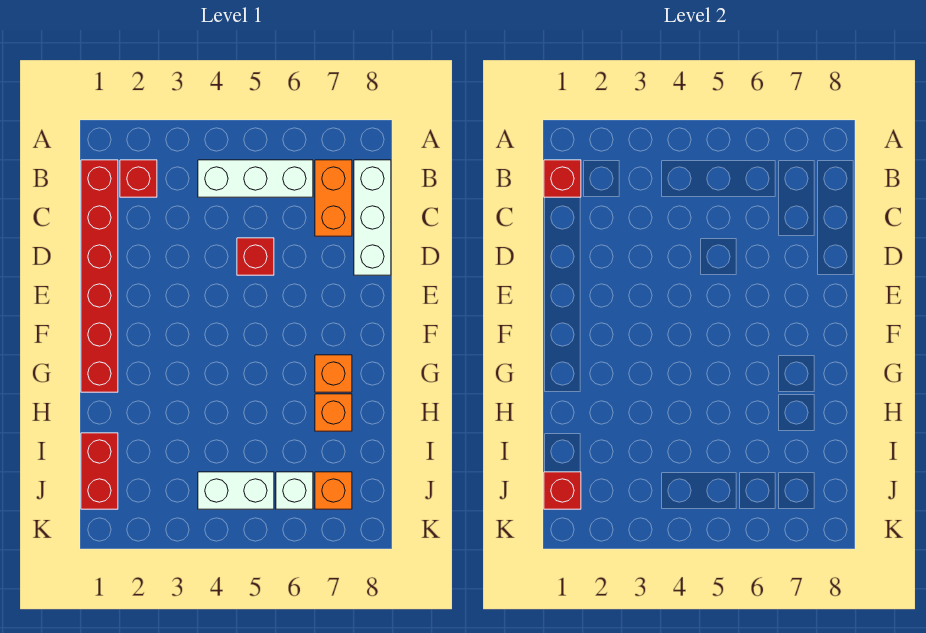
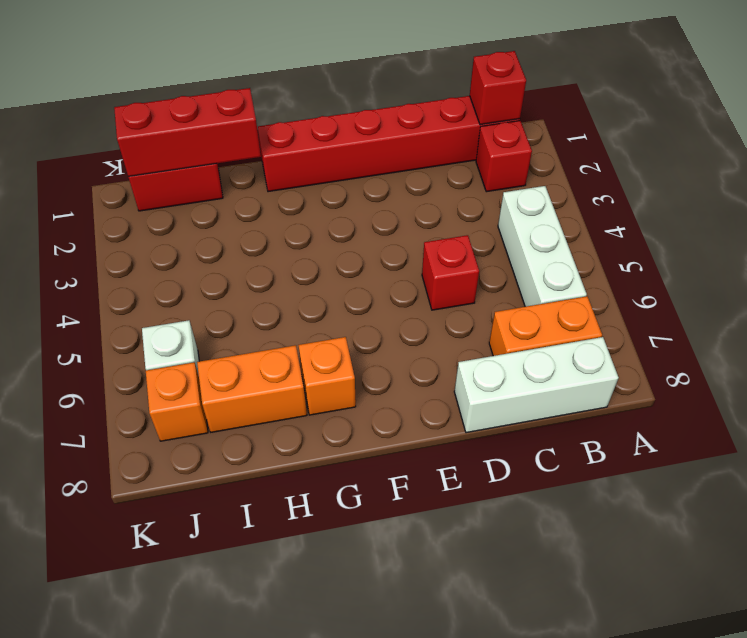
orange 1x1 brick [315,394,352,431] -> orange 1x2 brick [197,345,307,432]
red 1x1 brick [544,472,581,509] -> red 1x3 brick [114,88,261,177]
white 1x2 brick [198,472,274,509] -> none

